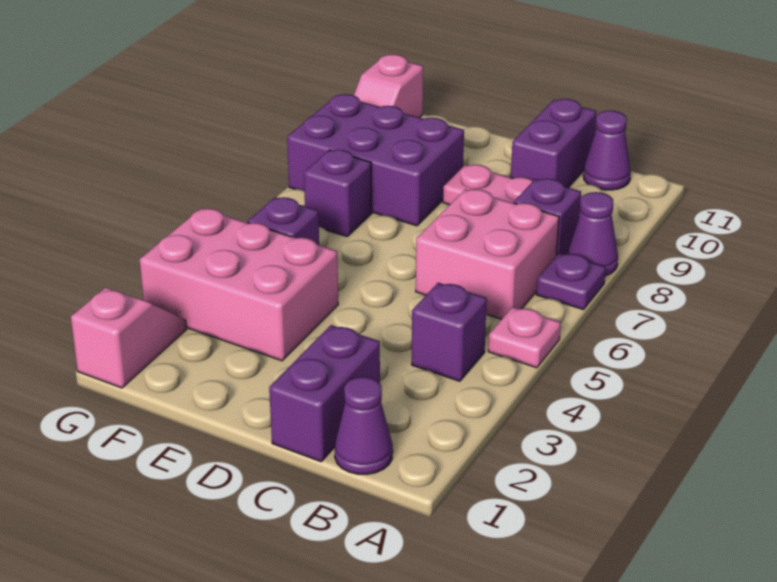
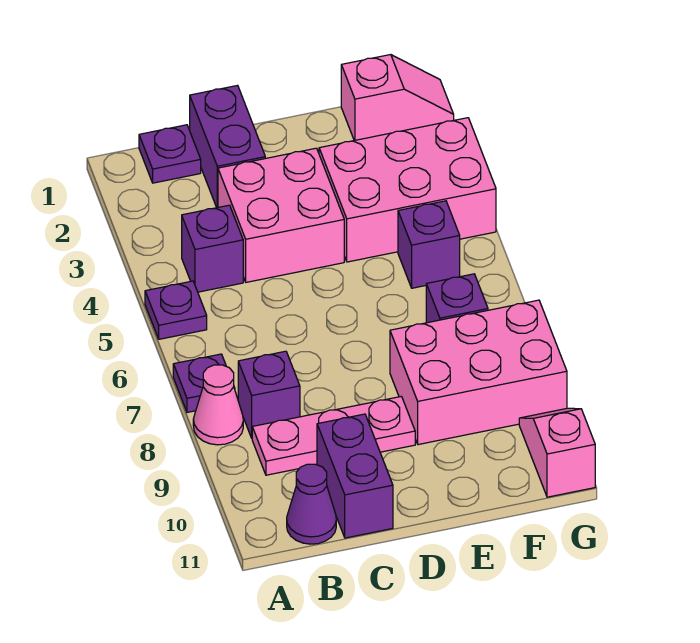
pink 1x1 plate [488,307,561,368] -> purple 1x1 plate [145,281,207,339]
purple 1x1 cone [568,192,618,276] -> pink 1x1 cone [193,365,243,445]
purple 1x1 cone [335,377,393,474] -> purple 1x1 plate [139,125,201,183]
pink 2x2 brick [416,189,559,319] -> pink 2x2 brick moved to [218,148,344,282]
purple 2x3 brick [287,94,464,226] -> pink 2x3 brick [390,300,567,445]
pink 1x2 slope [71,288,186,388] -> pink 1x2 slope turned to [341,55,454,141]

